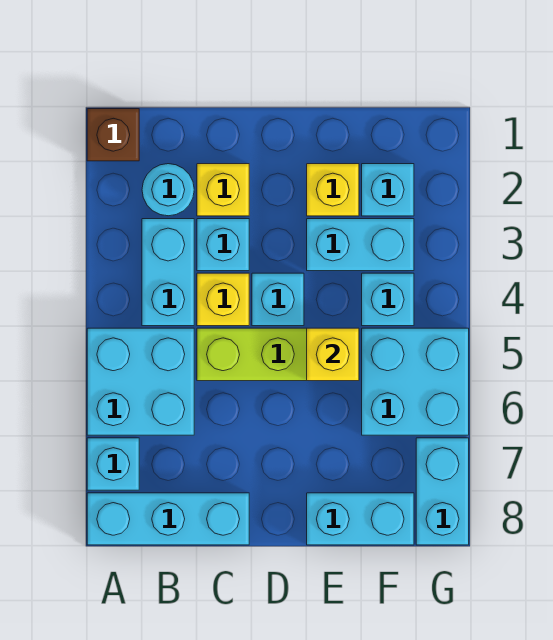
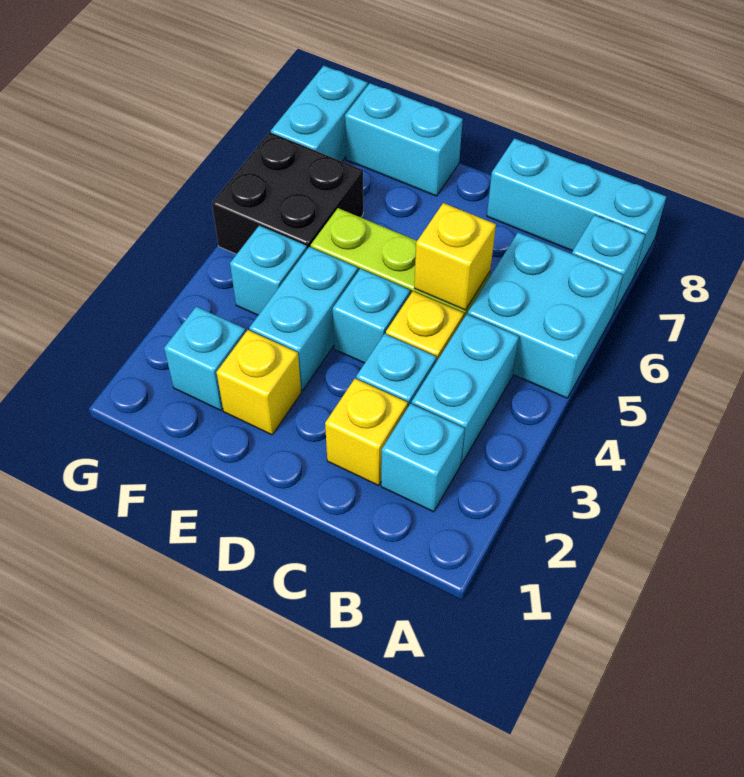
brown 1x1 brick [87,109,139,161] -> none
cyan 1x1 round brick [142,164,194,216] -> cyan 1x1 brick [381,404,465,512]
cyan 1x2 brick [307,219,414,271] -> cyan 1x2 brick turned to [249,247,358,391]
yellow 1x1 brick [307,328,359,381] -> yellow 1x1 brick moved to [414,203,496,310]
cyan 2x2 brick [362,328,469,435] -> black 2x2 brick [212,132,363,254]

